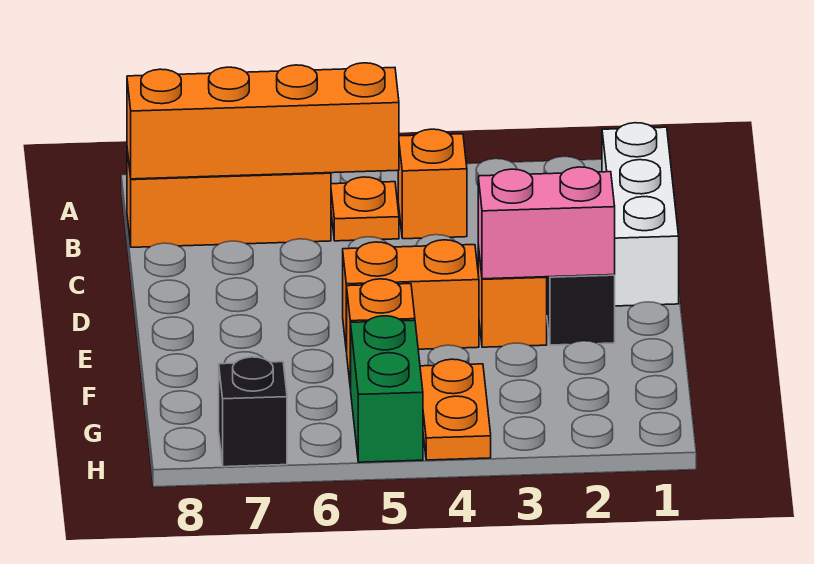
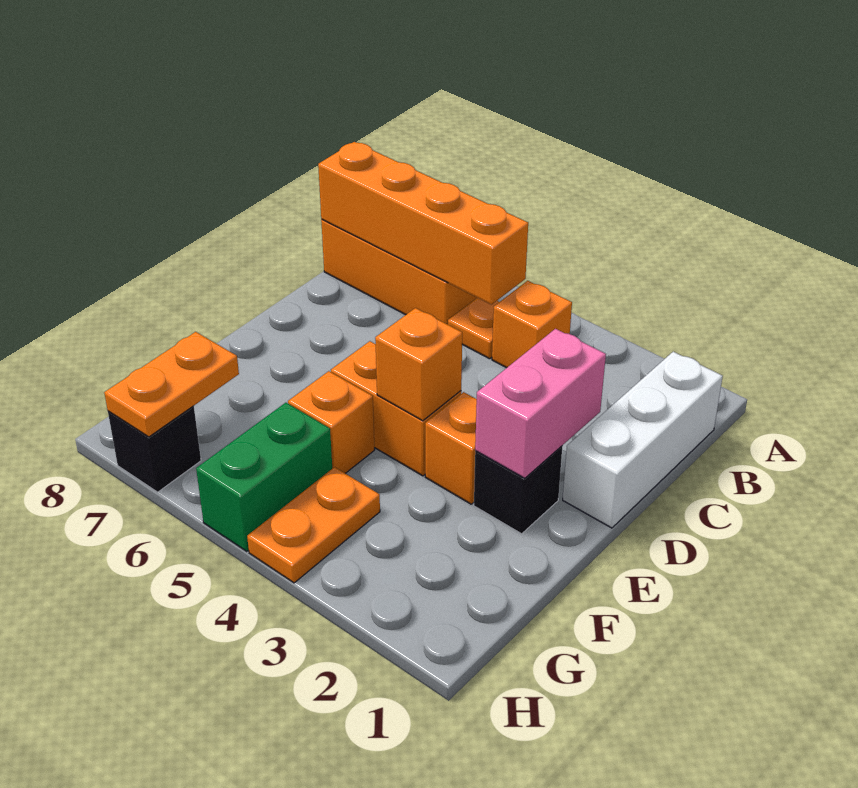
pink 1x2 brick [478,167,615,279] -> pink 1x2 brick turned to [475,329,606,478]
none -> orange 1x1 brick [375,308,462,421]
none -> orange 1x2 plate [104,332,239,437]

